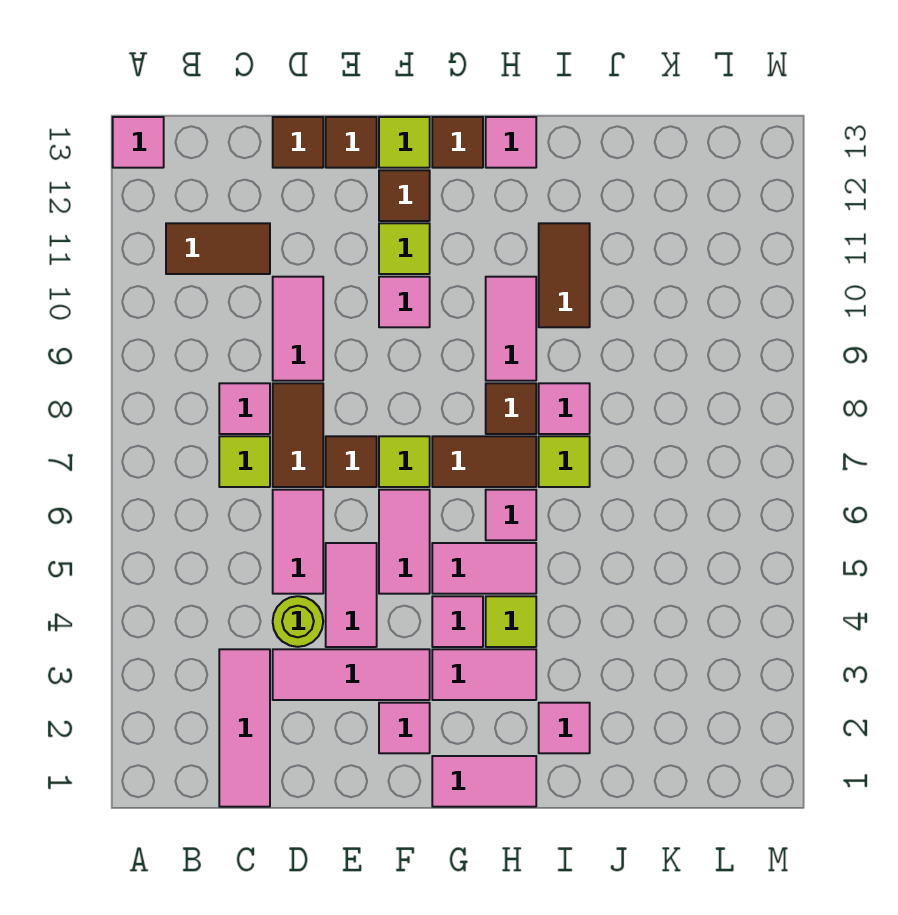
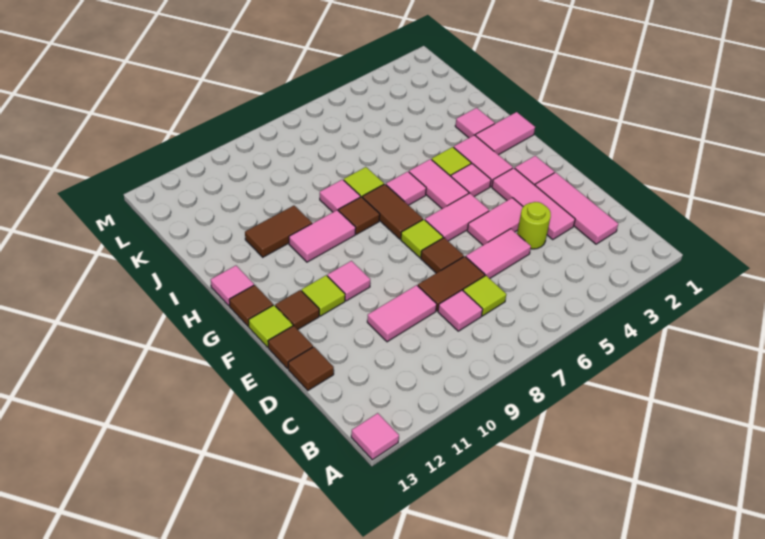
brown 1x2 tile [166,223,270,274] -> none
pink 1x3 tile [219,649,270,807] -> pink 1x3 tile turned to [535,172,618,244]
pink 1x2 tile [432,756,536,807] -> pink 1x2 tile turned to [475,112,535,155]

